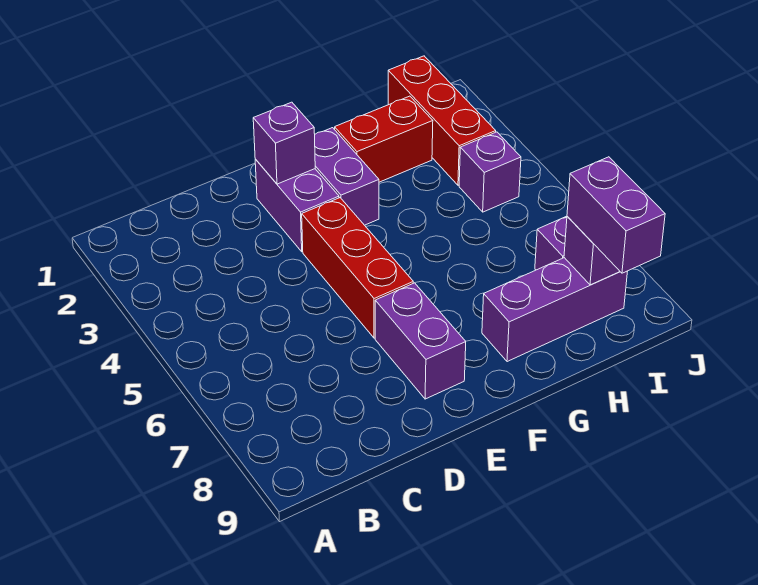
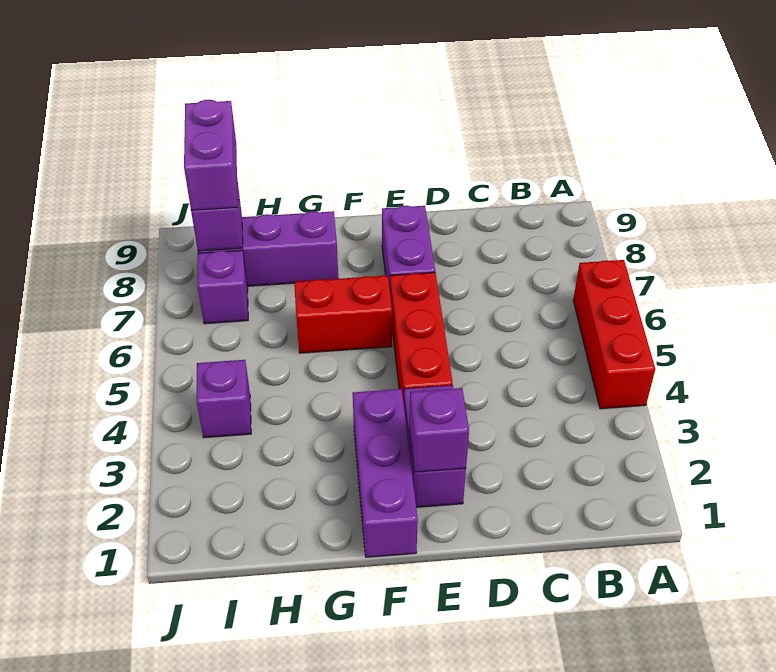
purple 1x2 brick [315,128,379,225] -> purple 1x3 brick [353,389,418,557]
red 1x2 brick [335,96,433,182] -> red 1x2 brick moved to [294,275,392,353]
red 1x3 brick [388,56,496,185] -> red 1x3 brick moved to [573,260,655,409]

